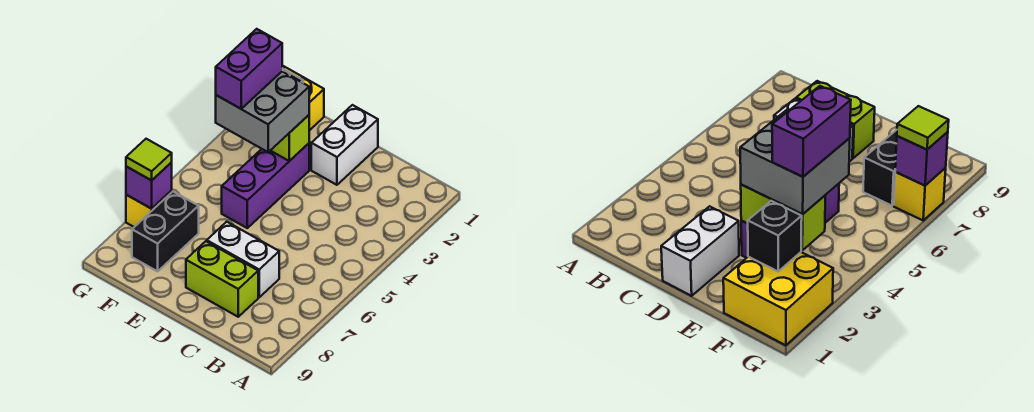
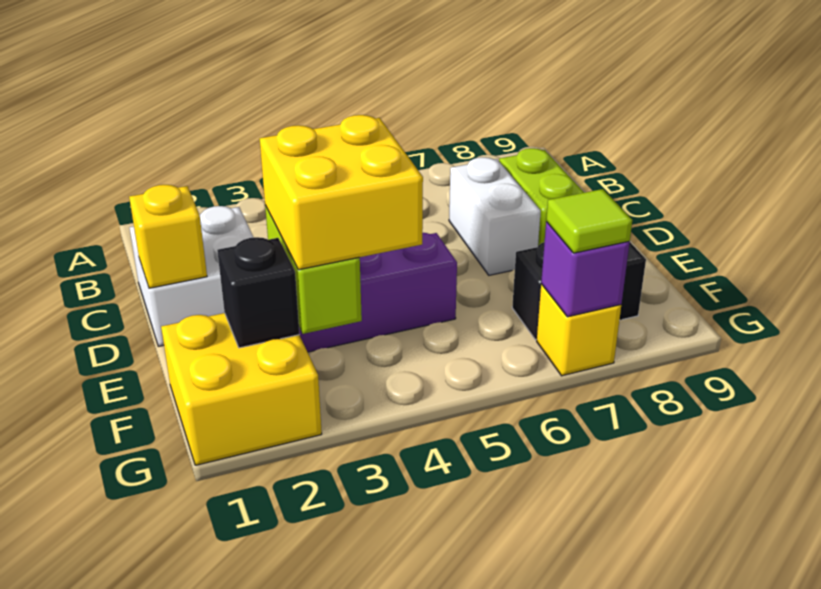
white 1x2 brick [311,105,378,185] -> white 2x2 brick [129,206,254,346]
none -> yellow 1x1 brick [129,185,207,288]
grey 2x2 brick [216,71,309,152] -> yellow 2x2 brick [260,115,423,270]
purple 1x2 brick [216,29,282,109] -> none

